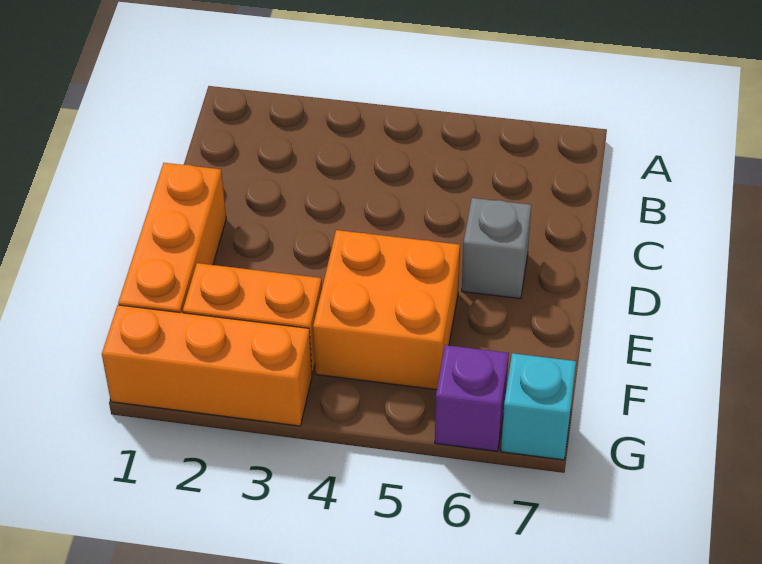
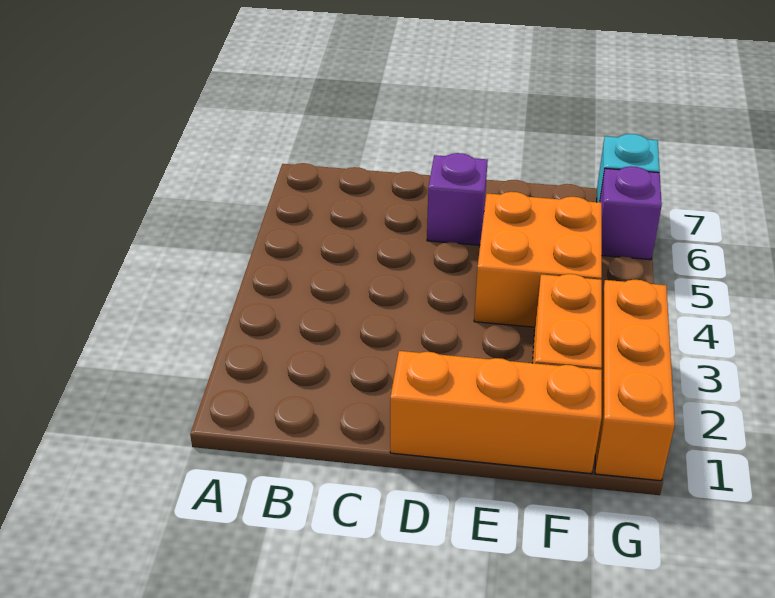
grey 1x1 brick [462,198,531,299] -> purple 1x1 brick [427,153,488,245]

